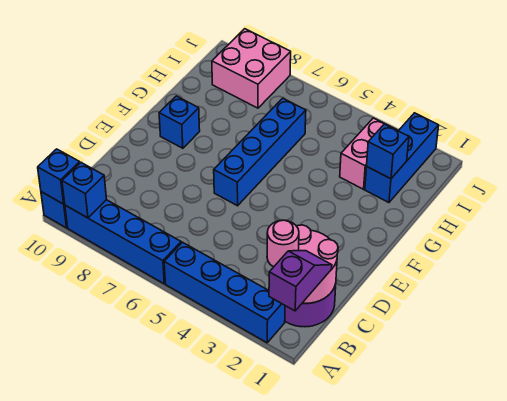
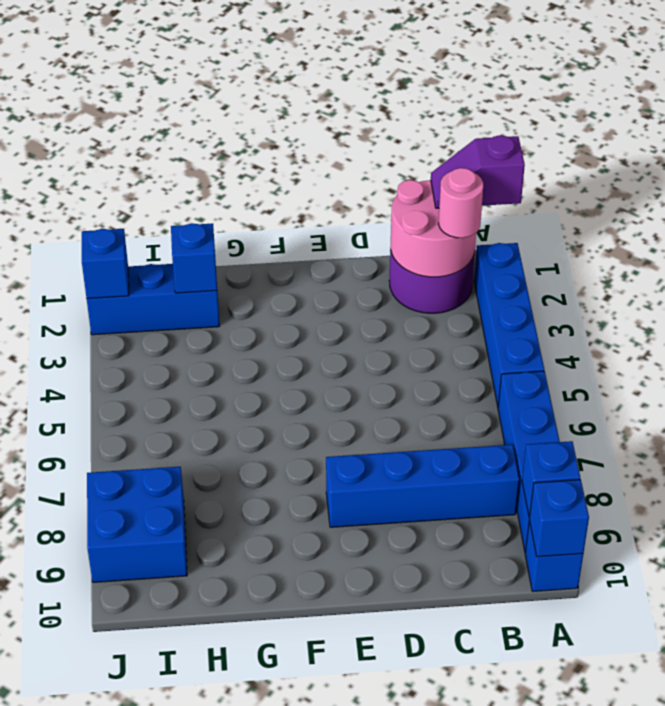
blue 1x4 brick [214,98,306,206] -> blue 1x4 brick moved to [326,445,519,527]
blue 1x1 brick [159,96,200,148] -> blue 1x1 brick moved to [82,229,129,298]
pink 1x2 brick [340,118,396,189] -> none
pink 2x2 brick [212,29,291,108] -> blue 2x2 brick [87,467,187,582]

